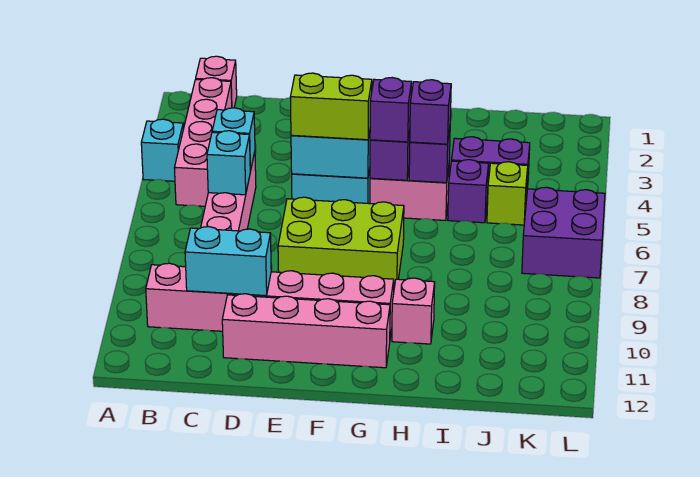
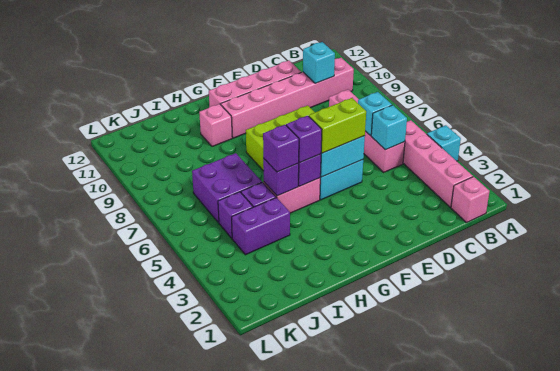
cyan 1x2 brick [185,227,271,296] -> cyan 1x1 brick [303,42,335,83]
lime 1x1 brick [487,162,528,225] -> purple 1x1 brick [218,192,253,238]
purple 2x2 brick [522,187,605,278] -> purple 2x2 brick moved to [192,153,262,223]

